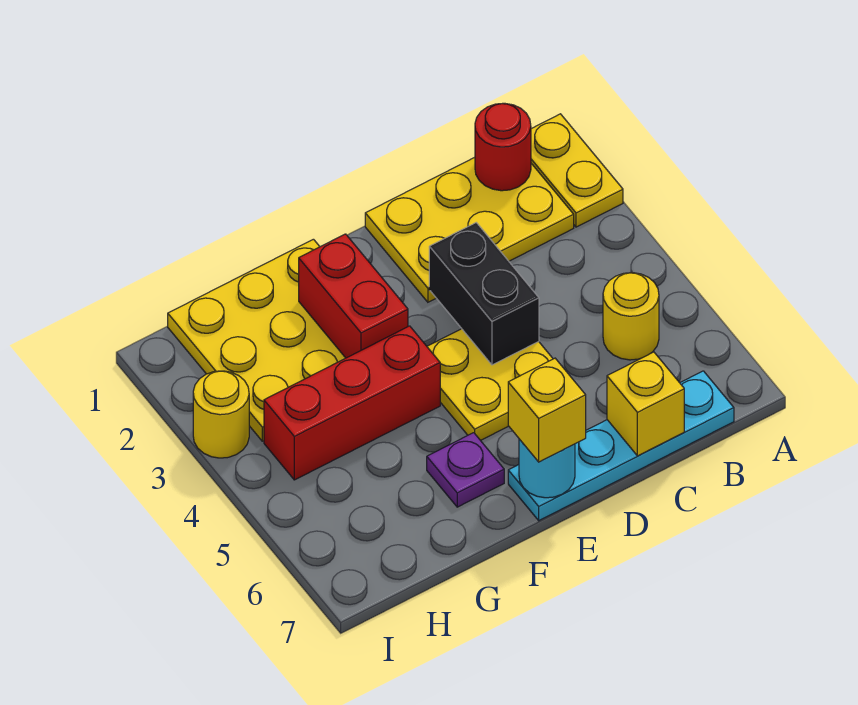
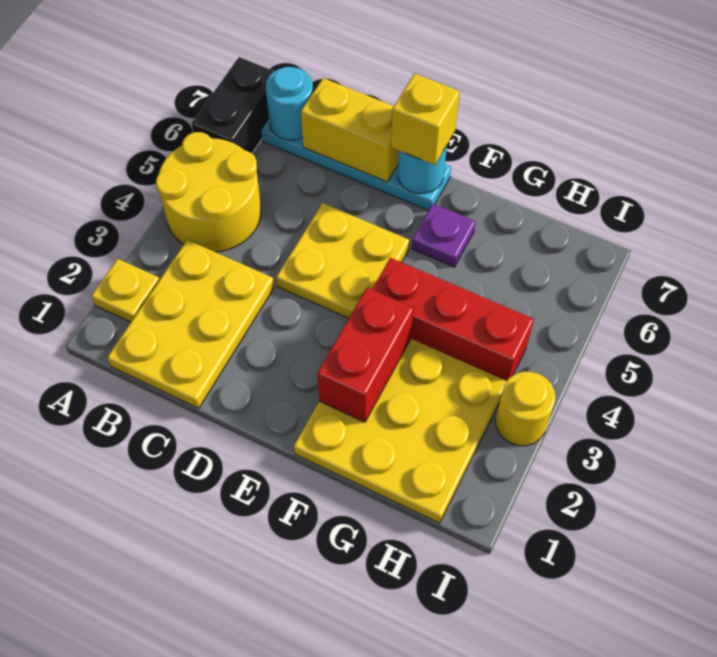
yellow 1x2 plate [531,114,623,227] -> yellow 1x1 plate [91,259,159,322]
yellow 2x3 plate [365,157,574,302] -> yellow 2x3 plate turned to [107,240,274,408]
red 1x1 round brick [475,103,531,191] -> none
yellow 1x1 round brick [603,273,659,360] -> yellow 2x2 round brick [156,132,261,252]
none -> cyan 1x1 round brick [266,67,313,140]
yellow 1x1 brick [607,352,684,456] -> yellow 1x2 brick [301,78,399,182]
black 1x2 brick [429,223,539,365] -> black 1x2 brick moved to [191,57,274,153]

